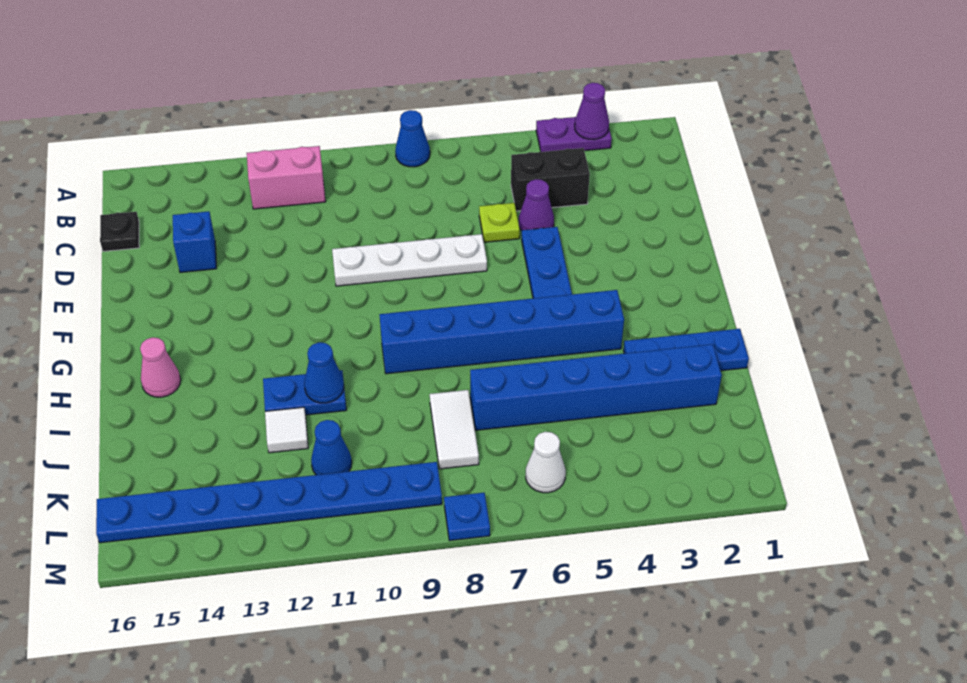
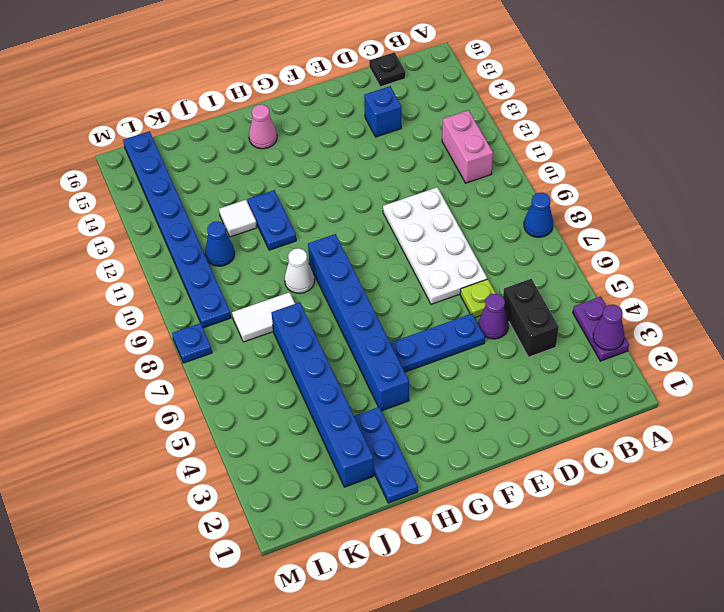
white 1x4 plate [332,234,487,286] -> white 2x4 plate [383,187,487,304]
blue 1x1 cone [304,342,344,403] -> none
white 1x1 cone [526,432,566,493] -> white 1x1 cone moved to [285,248,314,293]

